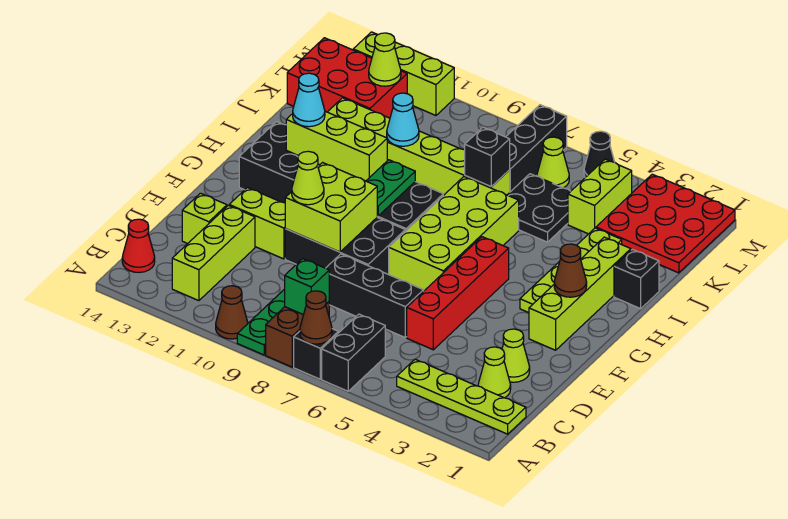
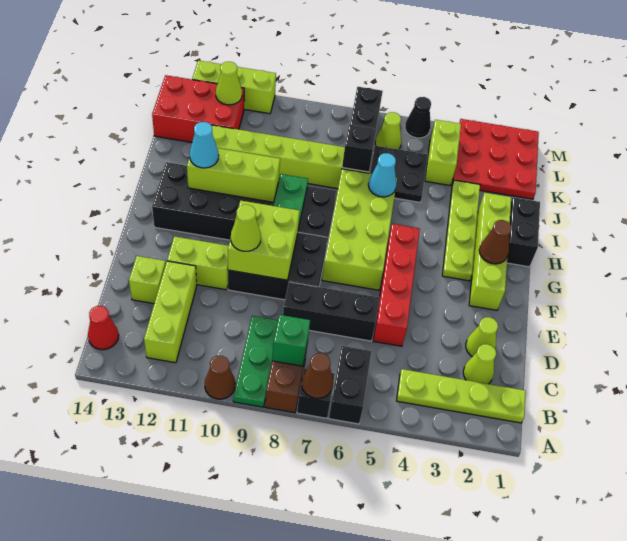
black 1x1 brick [614,249,659,309] -> black 1x2 brick [507,197,540,267]
cyan 1x1 cone [387,93,419,146] -> cyan 1x1 cone moved to [368,153,396,197]

